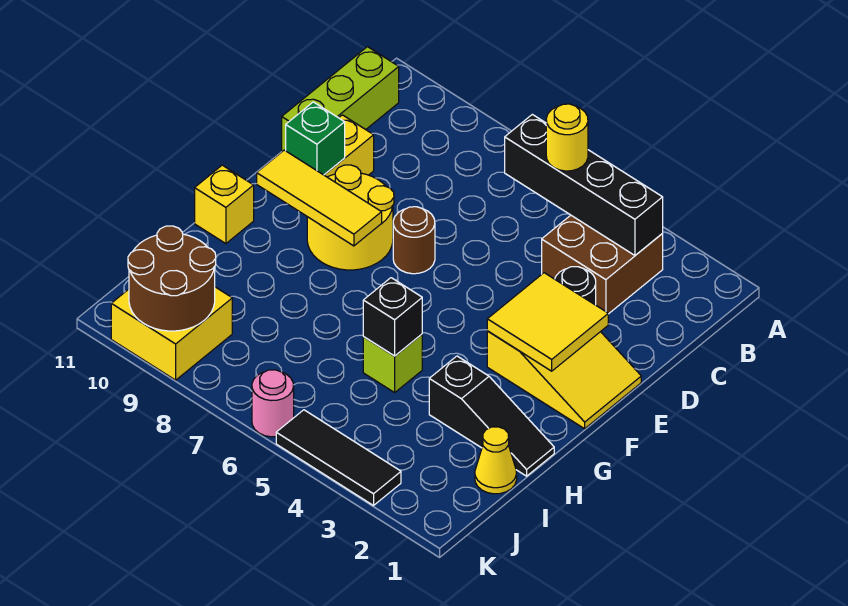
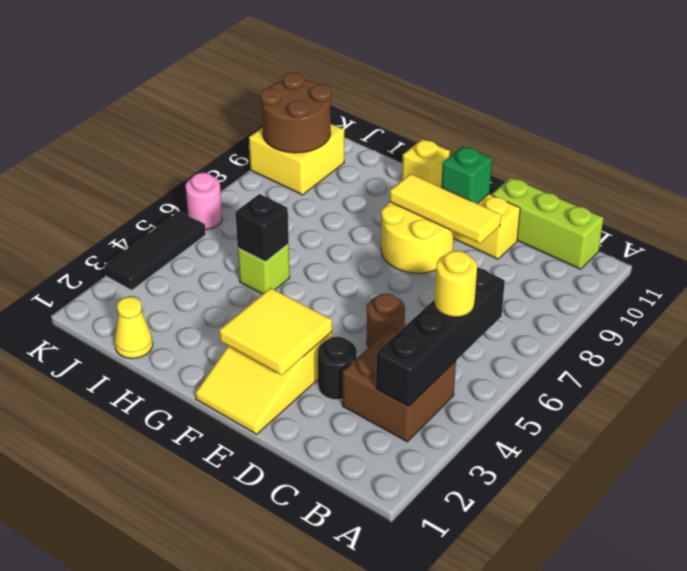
brown 1x1 round brick [393,207,435,274] -> brown 1x1 round brick moved to [367,293,405,347]
yellow 1x3 tile [257,150,382,246] -> yellow 1x3 tile turned to [390,174,501,243]
black 1x3 slope [429,356,554,476] -> none

